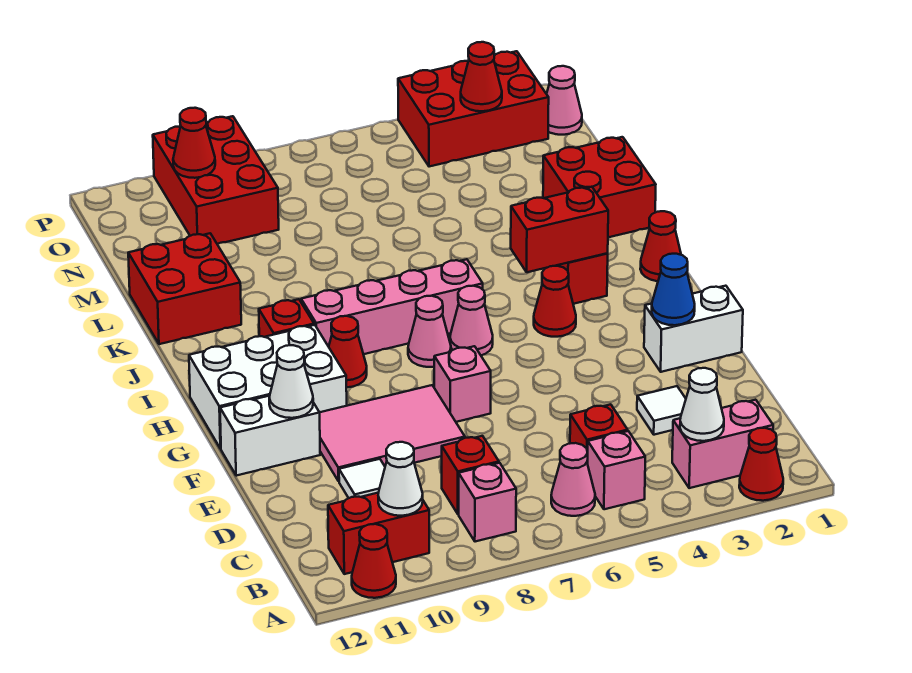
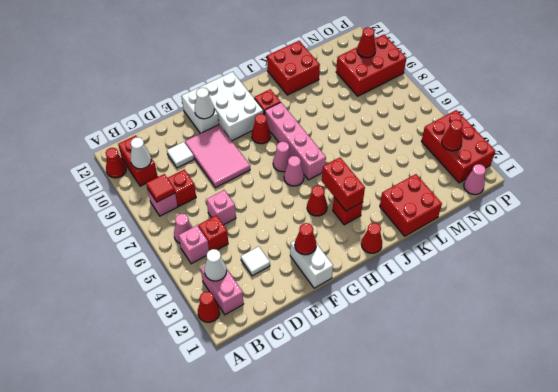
none -> red 1x1 tile [146,174,175,202]
blue 1x1 cone [652,254,695,325] -> red 1x1 cone [295,223,316,255]
pink 1x1 brick [434,346,491,422] -> pink 1x1 brick moved to [207,190,236,225]

